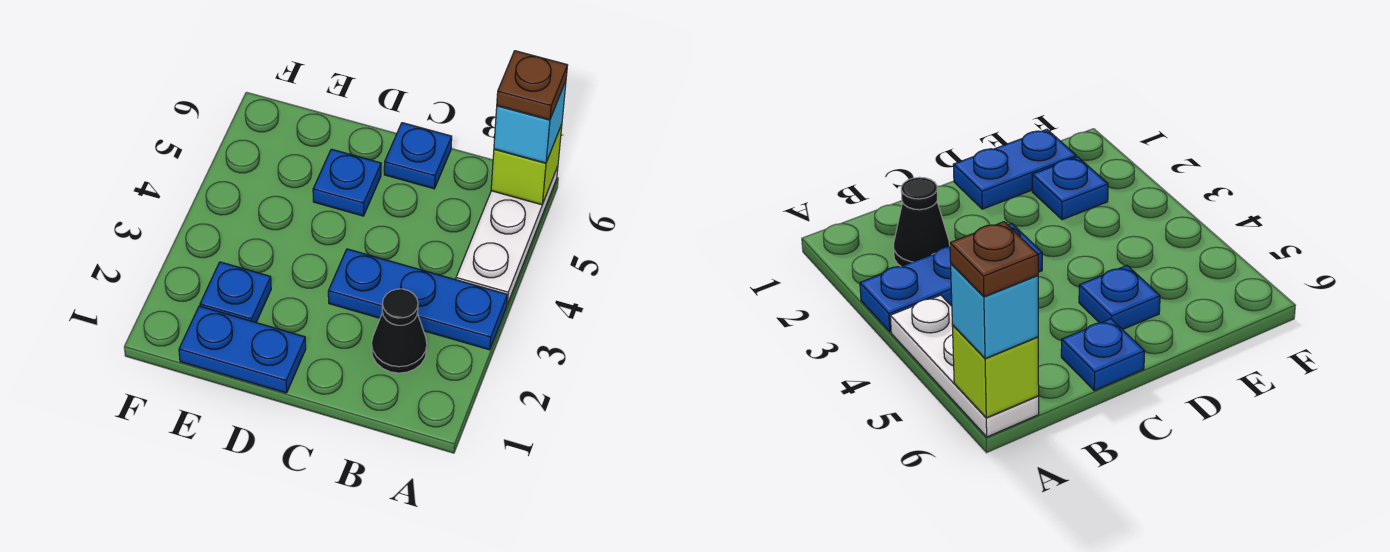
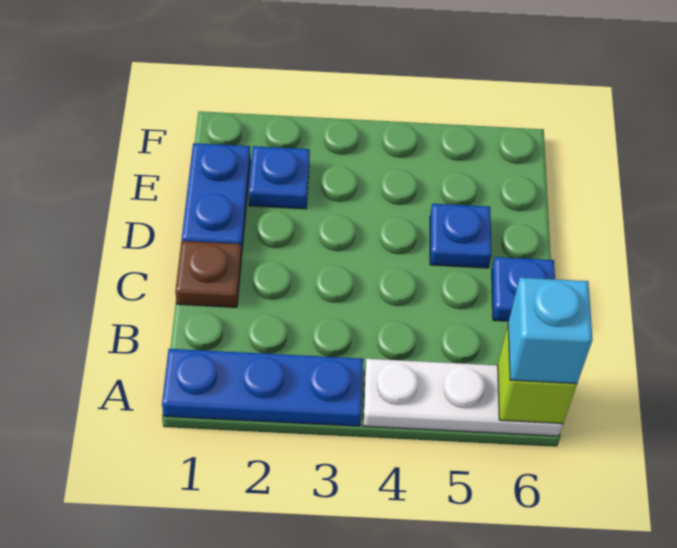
blue 1x3 plate [328,249,507,350] -> blue 1x3 plate turned to [162,349,363,426]
brown 1x1 plate [497,51,568,120] -> brown 1x1 plate moved to [175,241,242,307]
black 1x1 cone [371,289,427,373] -> none

